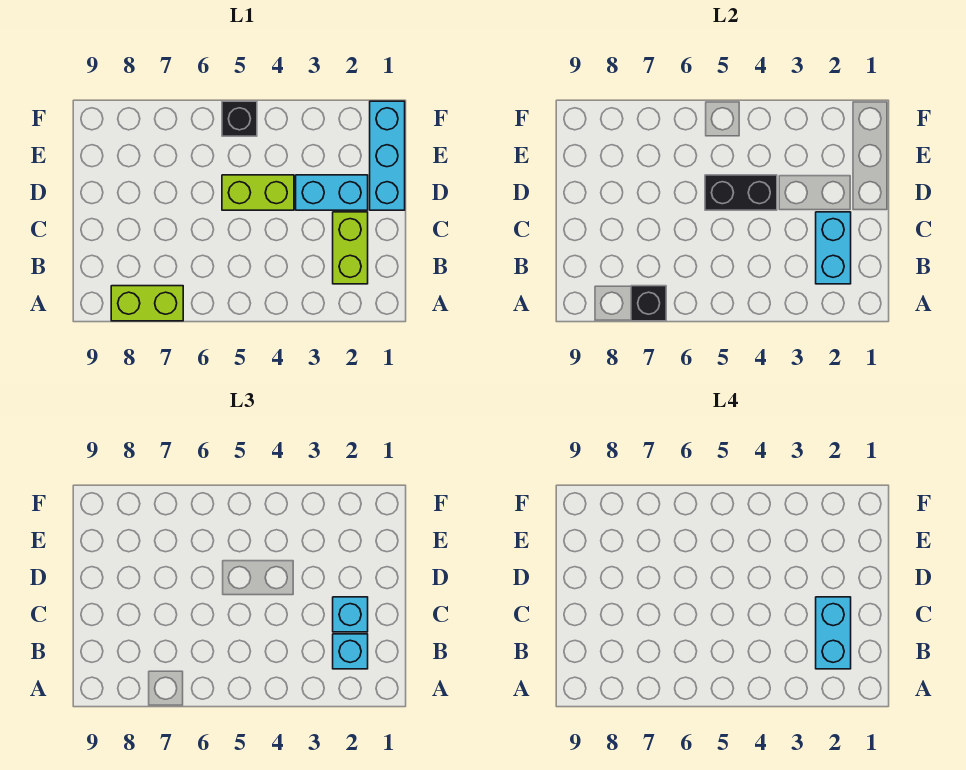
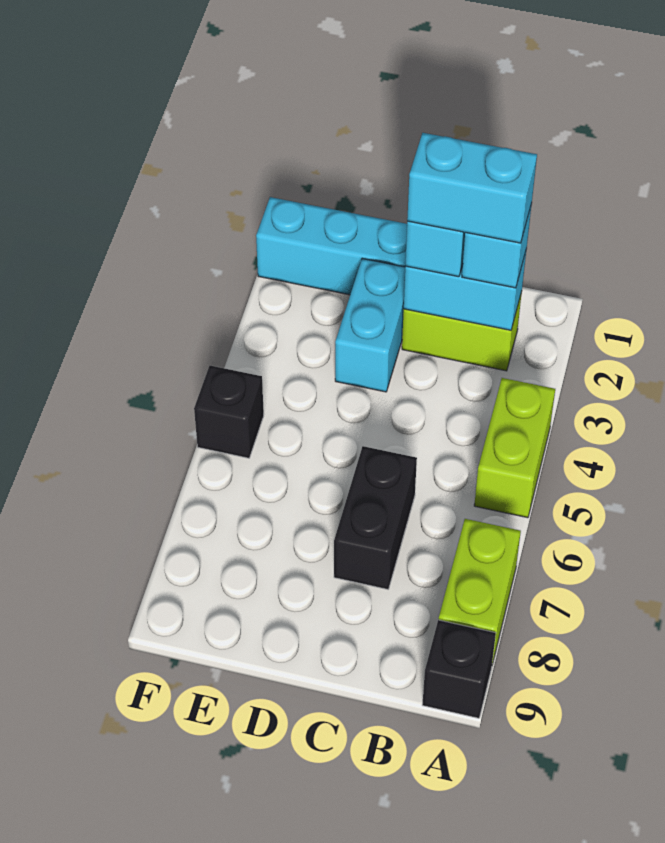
black 1x1 brick [631,286,666,321] -> black 1x1 brick moved to [422,620,496,718]
lime 1x2 brick [222,175,294,210] -> lime 1x2 brick moved to [474,378,555,518]
black 1x2 brick [705,175,777,210] -> black 1x2 brick moved to [334,446,417,589]

